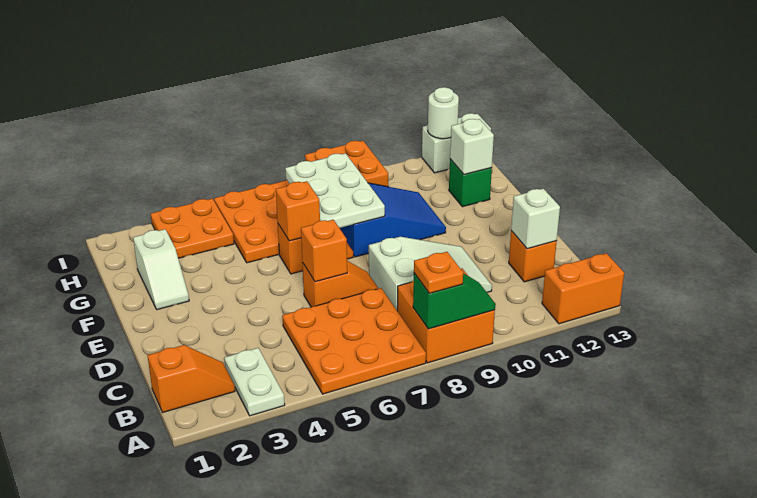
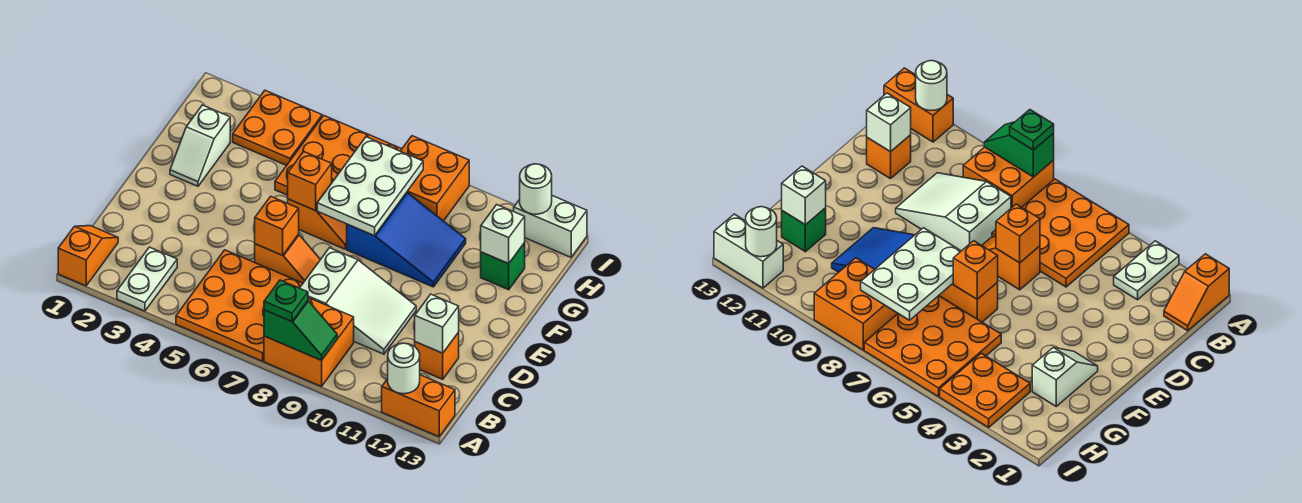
orange 1x1 plate [414,252,463,293] -> green 1x1 plate [264,280,308,322]
none -> white 1x1 round brick [388,343,420,394]
orange 1x2 slope [147,345,235,412] -> orange 1x2 slope turned to [58,226,118,286]

